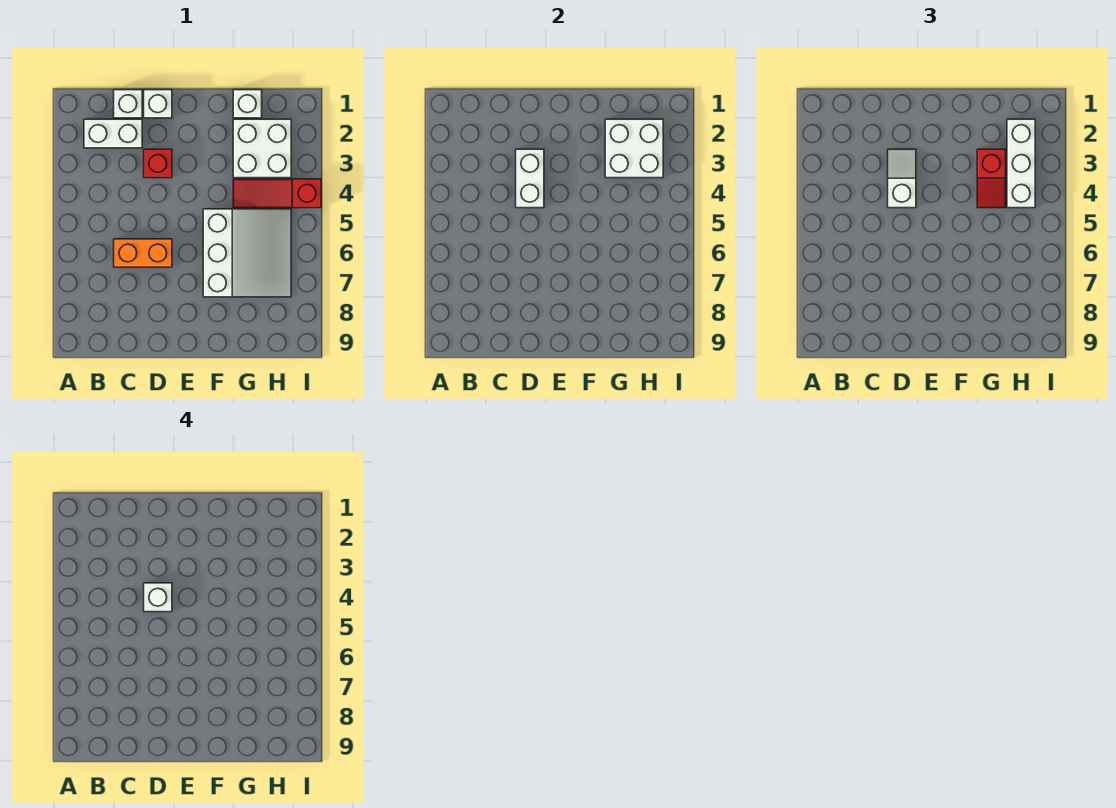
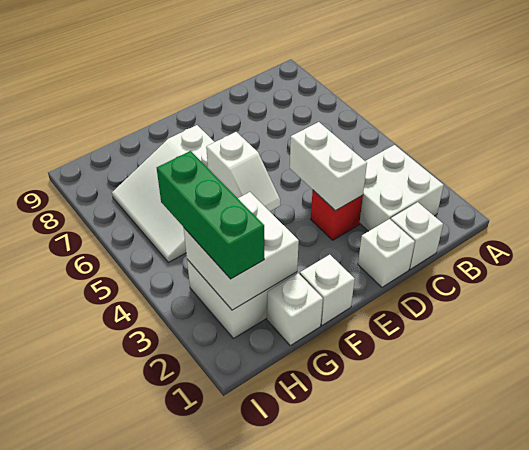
white 1x2 brick [84,119,142,148] -> white 2x2 brick [360,145,444,231]
orange 1x2 brick [114,239,172,267] -> none
white 1x2 slope [888,149,916,208] -> white 1x2 slope moved to [206,132,280,211]
white 1x1 brick [144,583,172,612] -> white 1x1 brick moved to [300,255,355,325]
red 1x2 slope [977,149,1006,208] -> none
red 1x3 slope [233,179,321,208] -> none
white 1x3 brick [1007,119,1035,208] -> green 1x3 brick [157,151,264,279]

